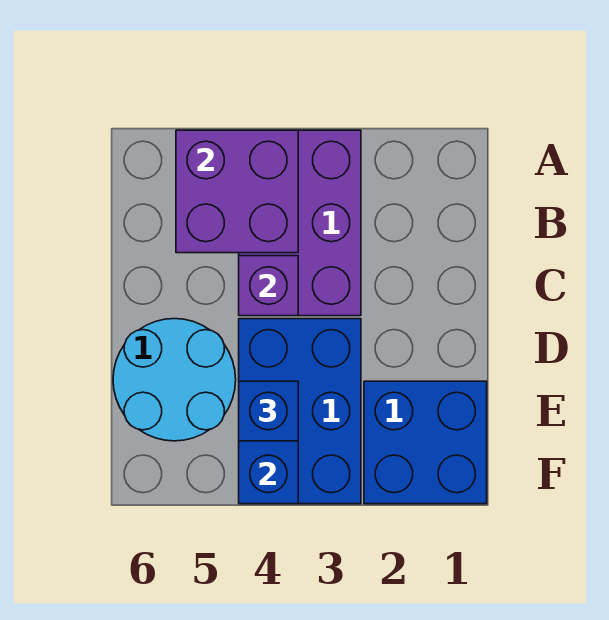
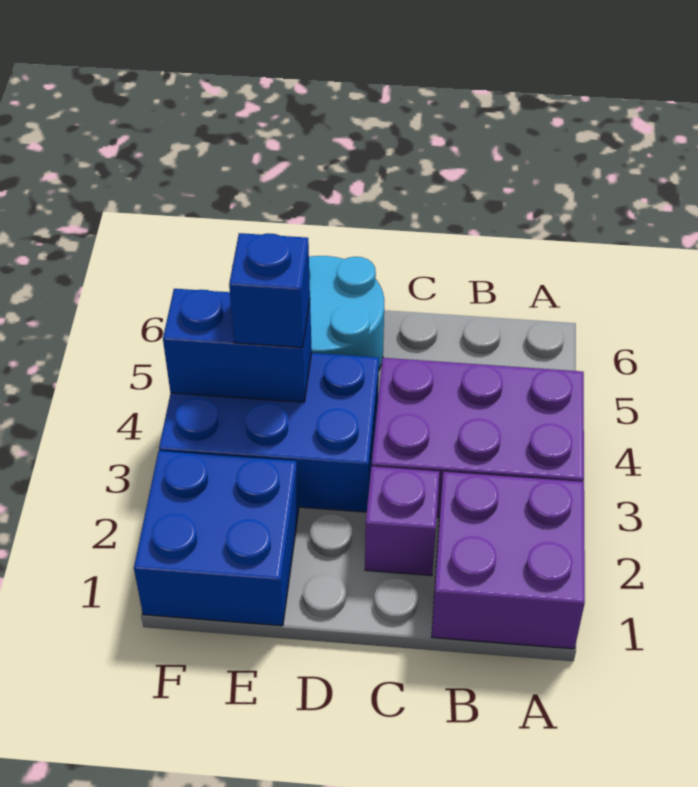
purple 2x2 brick [176,130,298,253] -> purple 2x2 brick moved to [432,472,585,649]
purple 1x1 brick [239,256,298,316] -> purple 1x1 brick moved to [365,466,439,576]

